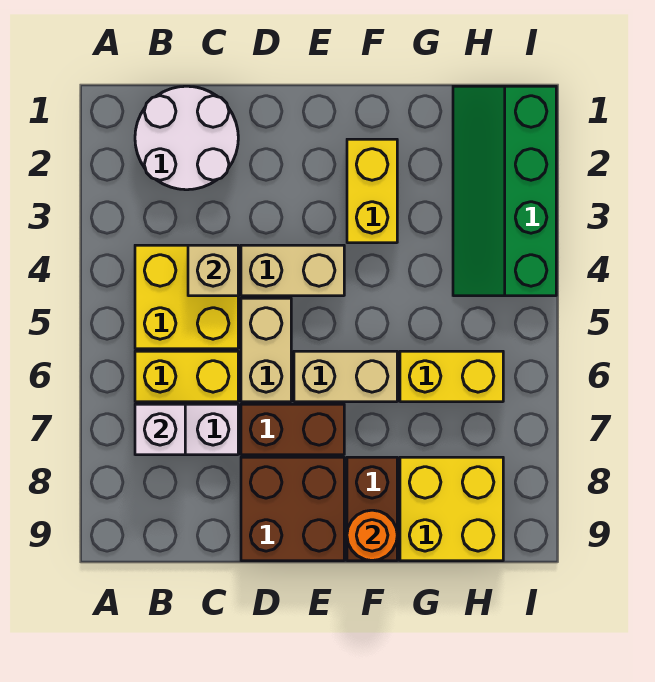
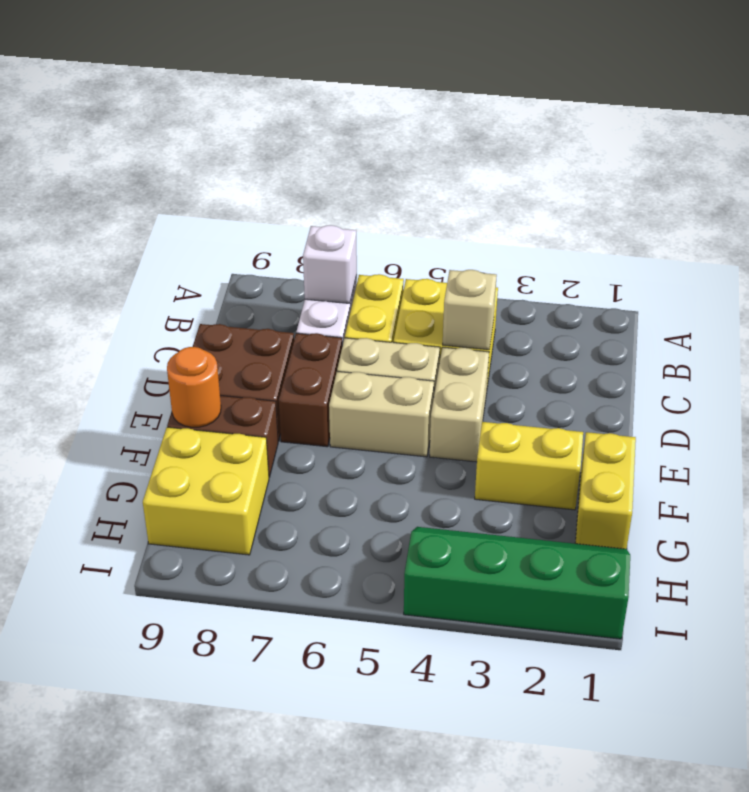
white 2x2 round brick [135,86,238,190] -> none
tan 1x2 brick [294,351,397,402] -> tan 1x2 brick turned to [329,371,434,457]
yellow 1x2 brick [400,351,503,402] -> yellow 1x2 brick moved to [575,432,636,549]

